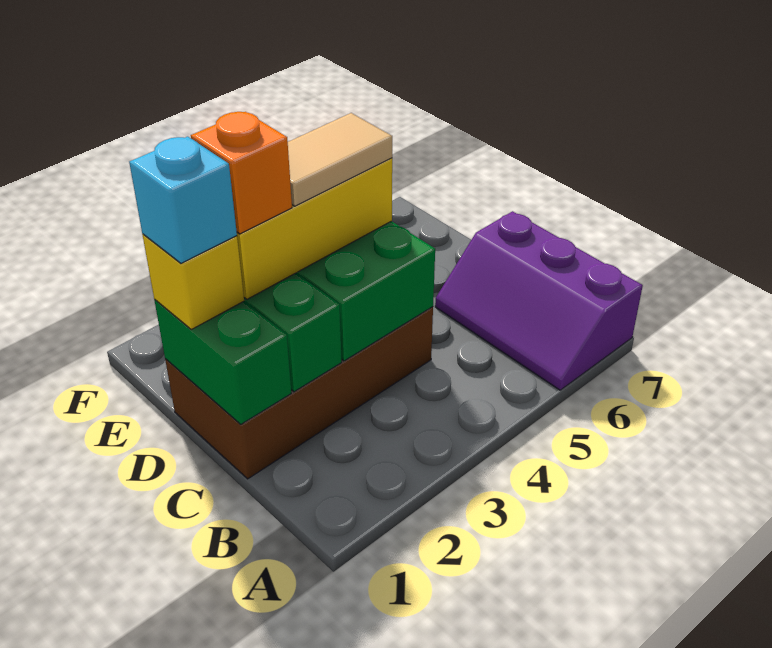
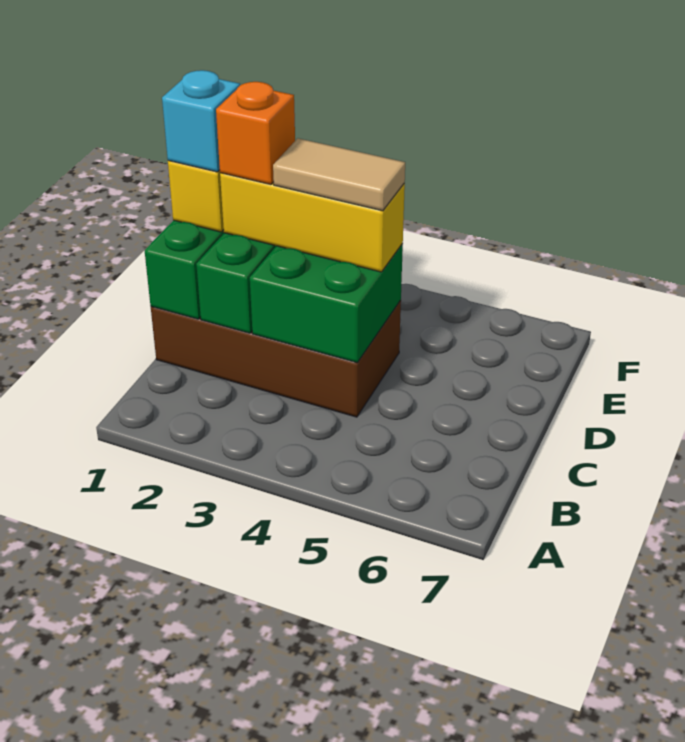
purple 2x3 slope [435,211,643,390] -> none

